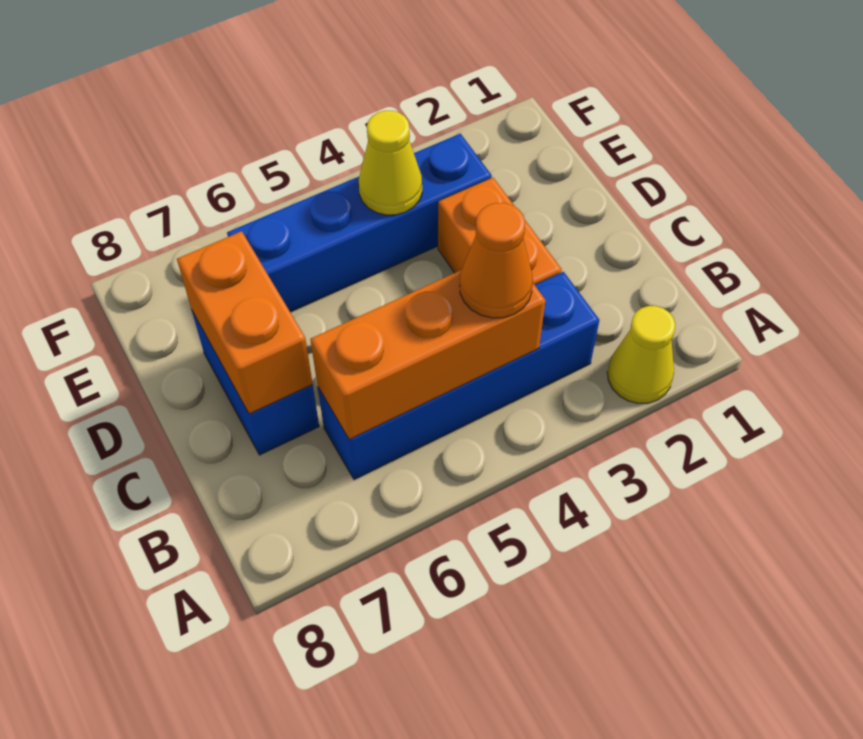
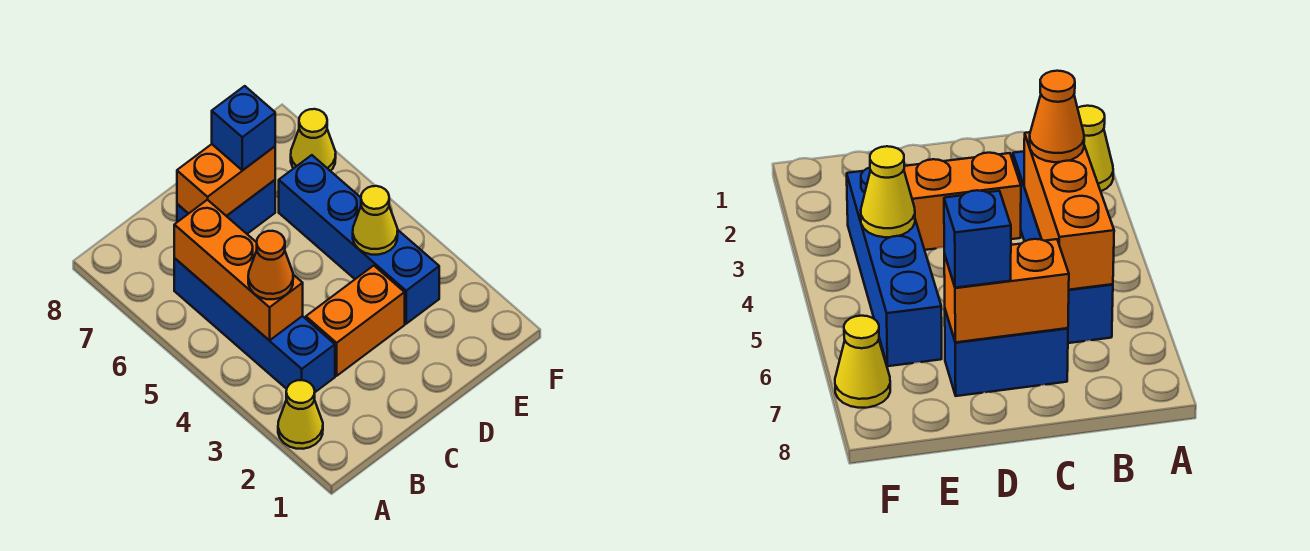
none -> blue 1x1 brick [212,86,275,170]
none -> yellow 1x1 cone [291,109,336,171]

